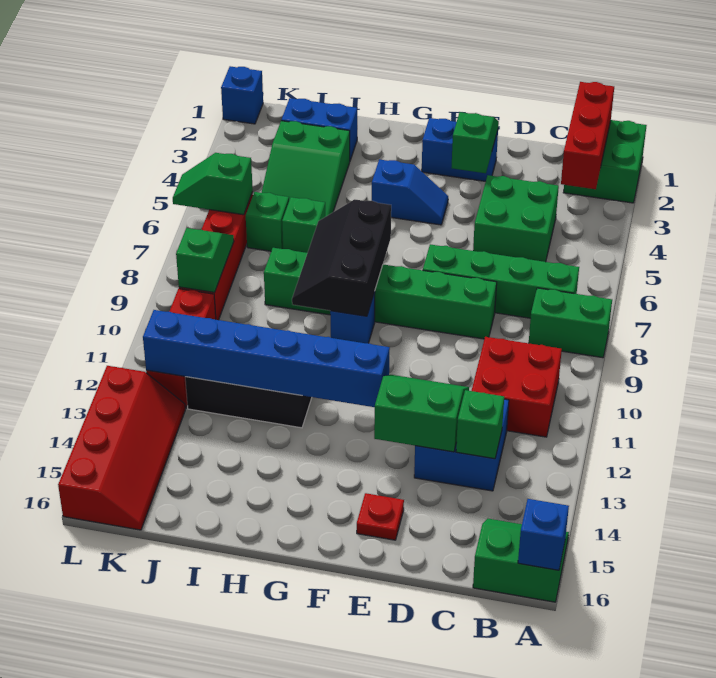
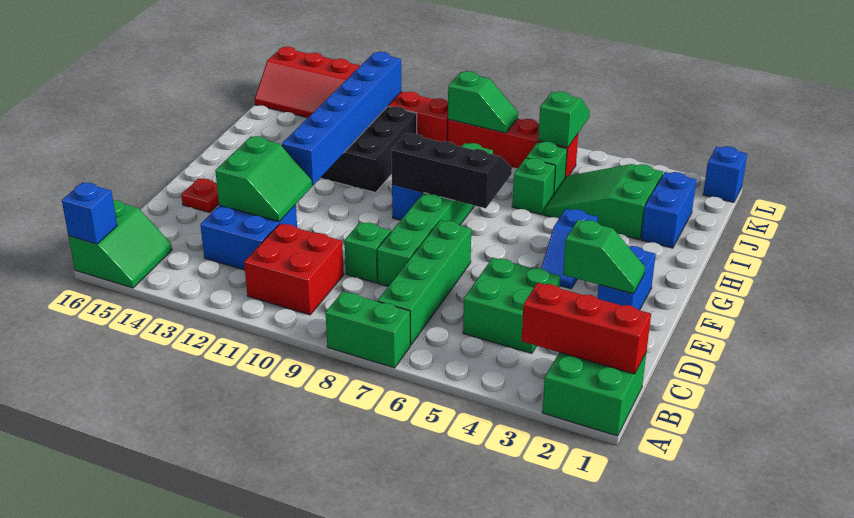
green 1x2 brick [529,288,612,358] -> green 1x2 brick turned to [325,291,410,368]
green 1x1 brick [456,390,504,459] -> green 1x1 brick moved to [344,222,391,283]

